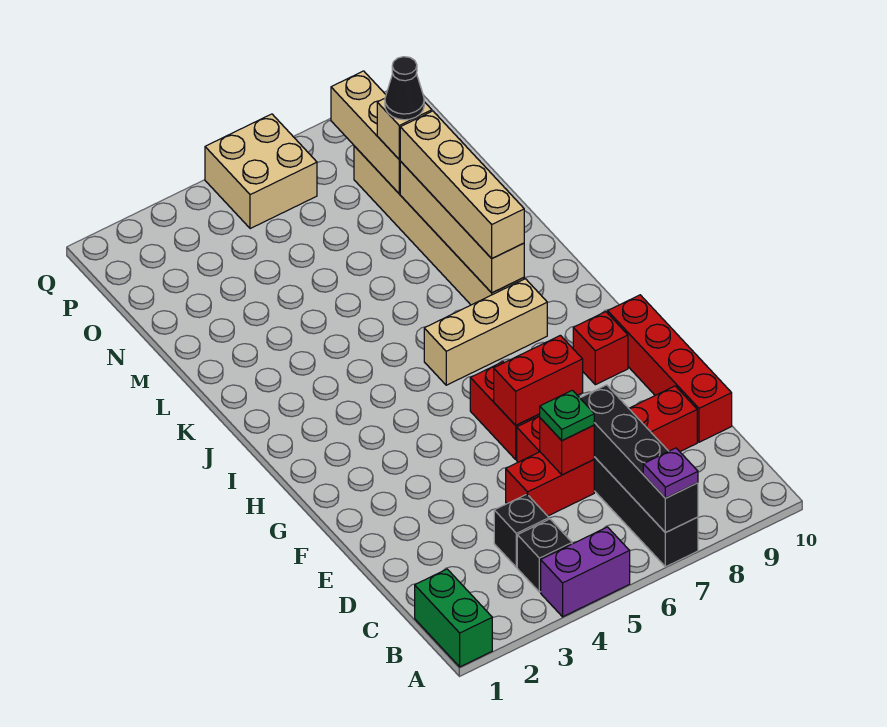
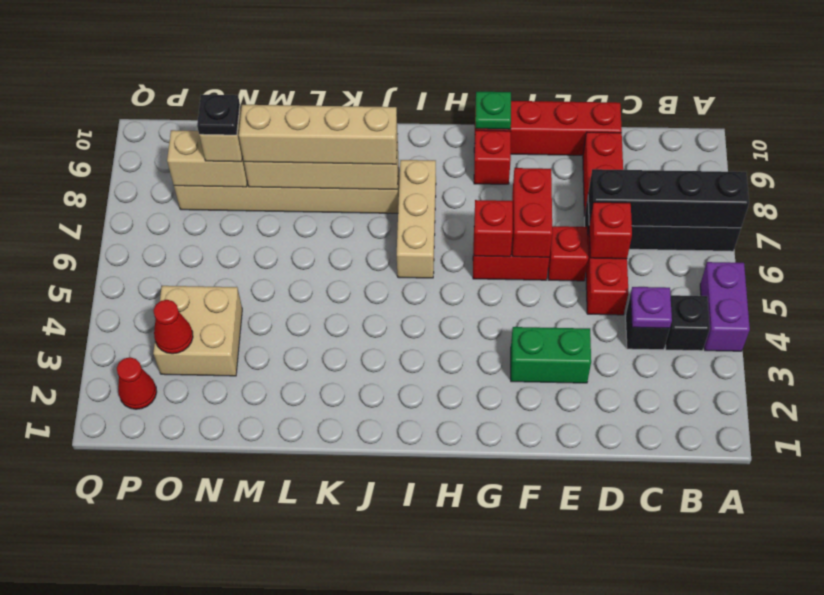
green 1x2 brick [415,569,492,667] -> green 1x2 brick moved to [511,327,591,383]
purple 1x1 plate [643,448,698,498] -> purple 1x1 plate moved to [631,287,672,328]
green 1x1 plate [540,390,594,441] -> green 1x1 plate moved to [475,92,511,129]
none -> red 1x1 brick [474,200,513,257]
tan 1x3 brick [331,71,400,194] -> tan 1x2 brick [167,130,247,187]
black 1x1 cone [385,57,424,120] -> black 1x1 plate [197,95,240,135]
none -> red 1x1 cone [154,300,193,354]
none -> red 1x1 cone [117,357,157,409]
tan 2x2 brick [205,114,317,229] -> tan 2x2 brick moved to [153,286,242,376]

